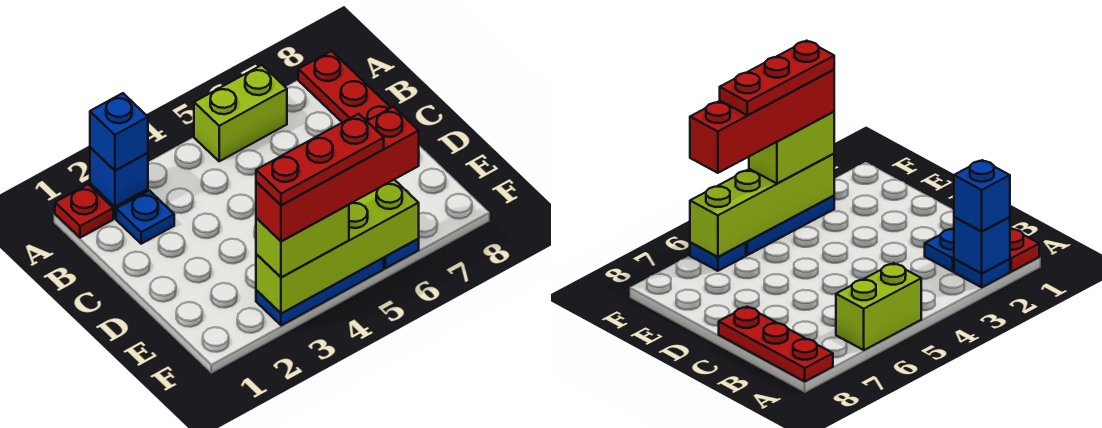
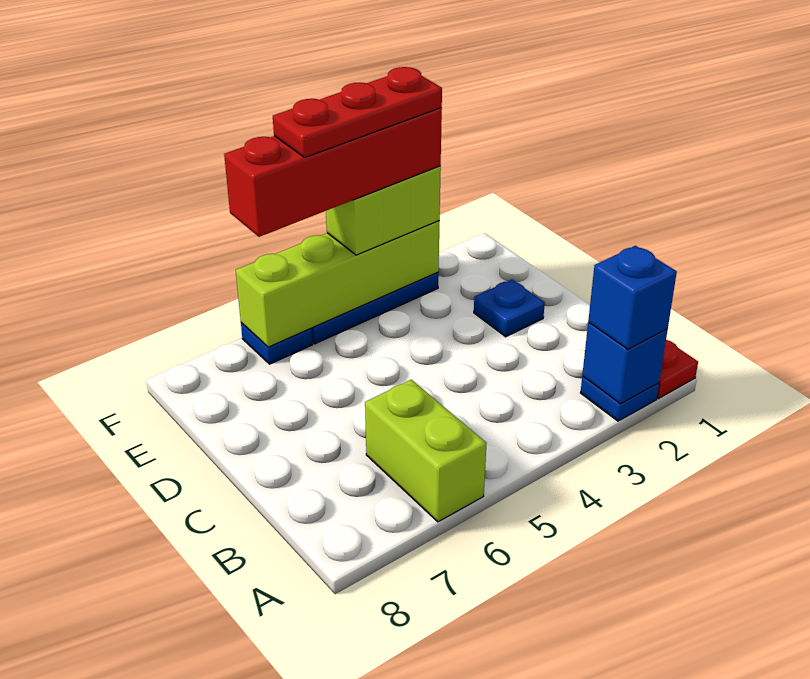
lime 1x2 brick [194,65,287,161] -> lime 1x2 brick turned to [365,380,486,522]
red 1x3 plate [298,51,391,122] -> none
blue 1x1 plate [116,190,174,244] -> blue 1x1 plate moved to [474,279,545,337]

